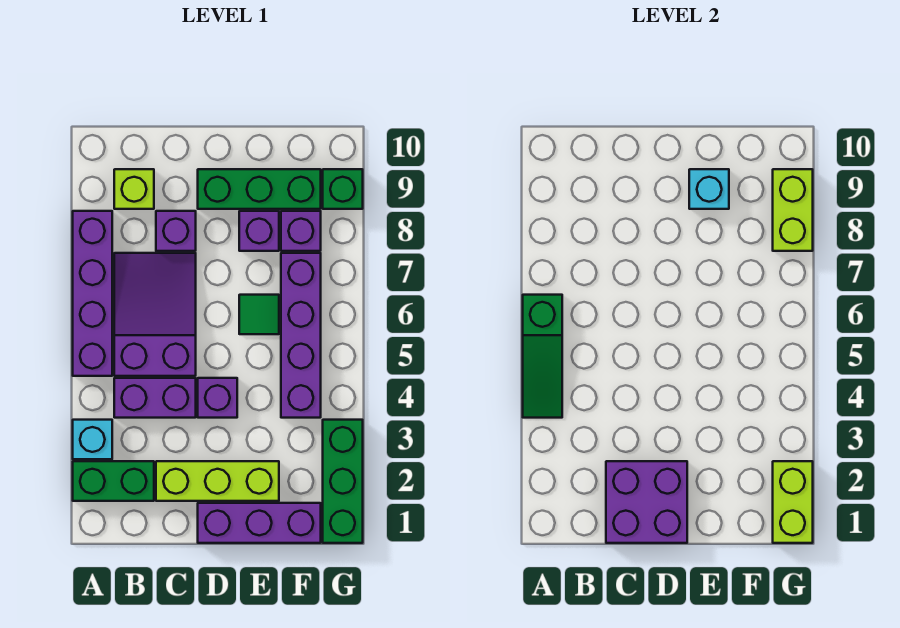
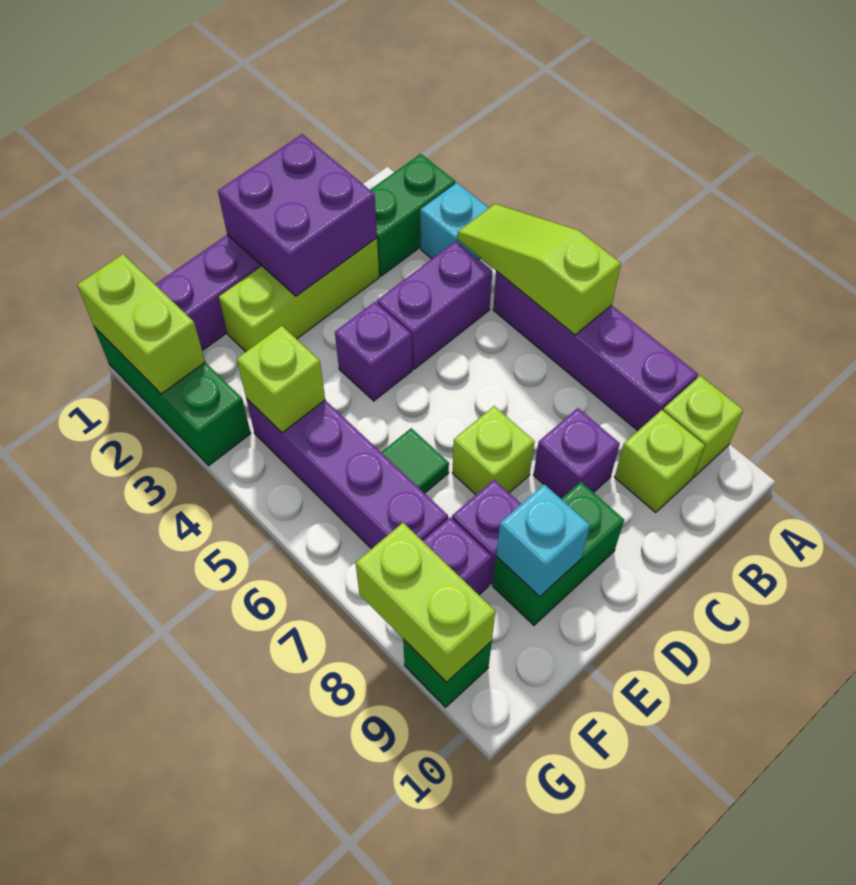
green 1x3 slope [523,295,562,418] -> lime 1x3 slope [458,204,621,335]
none -> lime 1x1 brick [663,376,743,477]
purple 2x3 slope [114,253,196,376] -> none
none -> lime 1x1 brick [452,406,535,495]
green 1x3 brick [198,169,321,209] -> green 1x2 brick [493,482,624,625]
none -> lime 1x1 brick [237,326,325,433]

